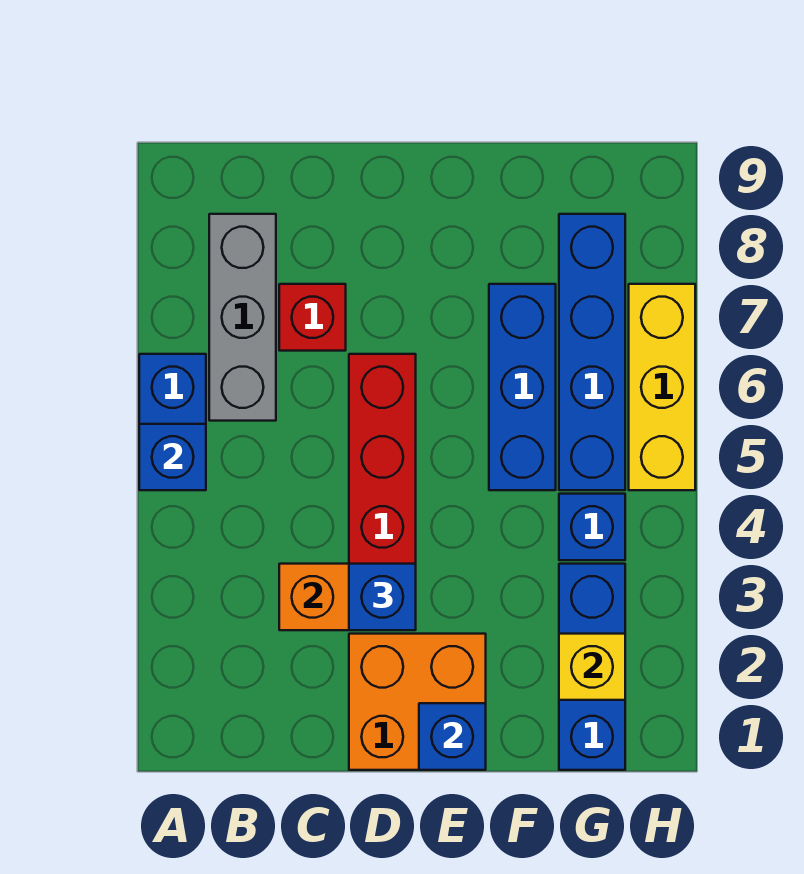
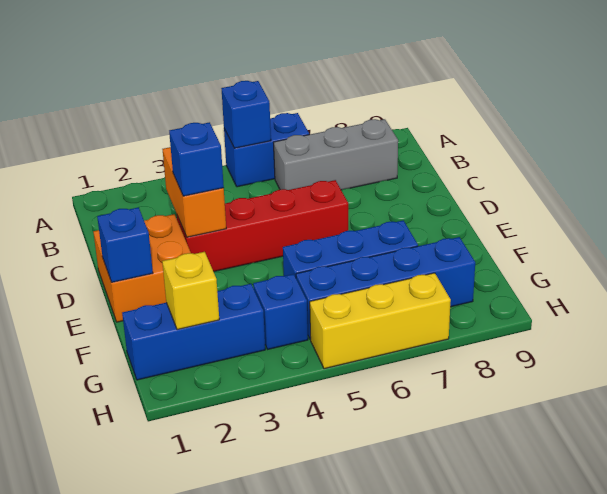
red 1x1 brick [279,284,346,351] -> none

